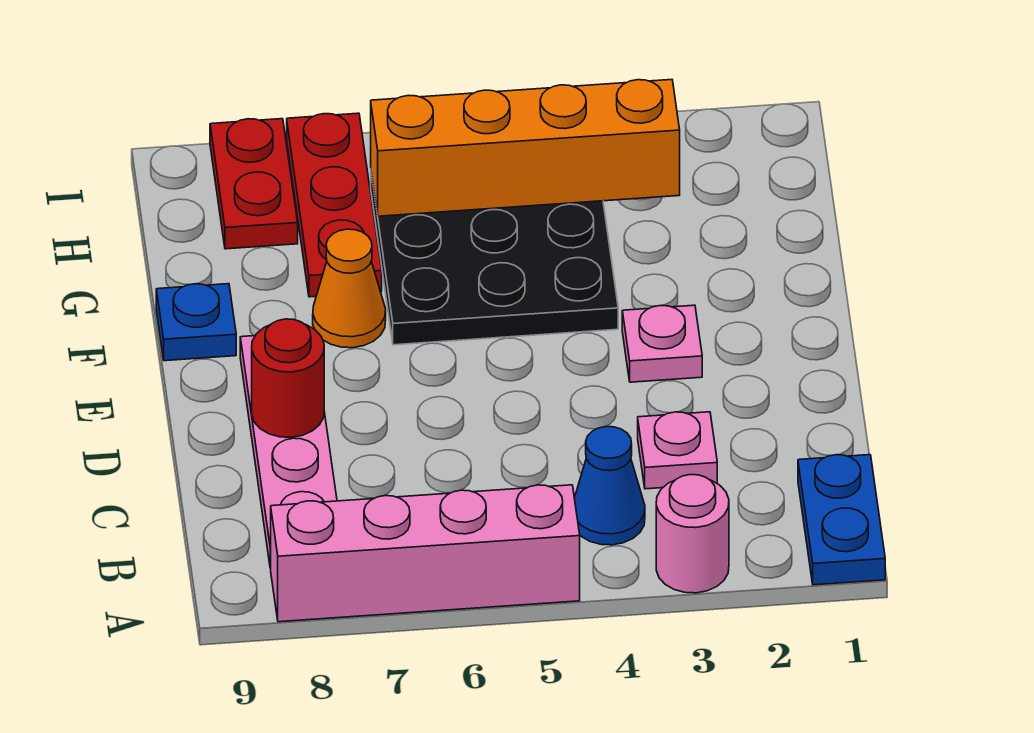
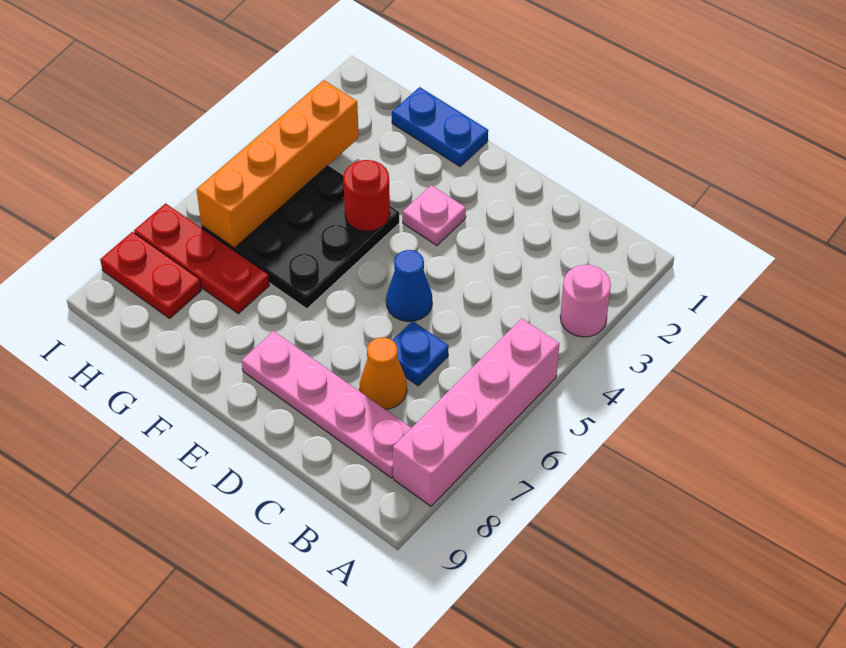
blue 1x2 plate [798,455,885,585] -> blue 1x2 plate moved to [392,87,488,166]
blue 1x1 cone [574,427,645,545] -> blue 1x1 cone moved to [386,250,432,321]
pink 1x1 plate [638,412,717,489] -> none
red 1x1 round brick [252,319,324,437] -> red 1x1 round brick moved to [343,160,390,231]
orange 1x1 cone [313,229,386,348] -> orange 1x1 cone moved to [360,338,407,409]
blue 1x1 plate [156,284,236,361] -> blue 1x1 plate moved to [392,321,449,386]

